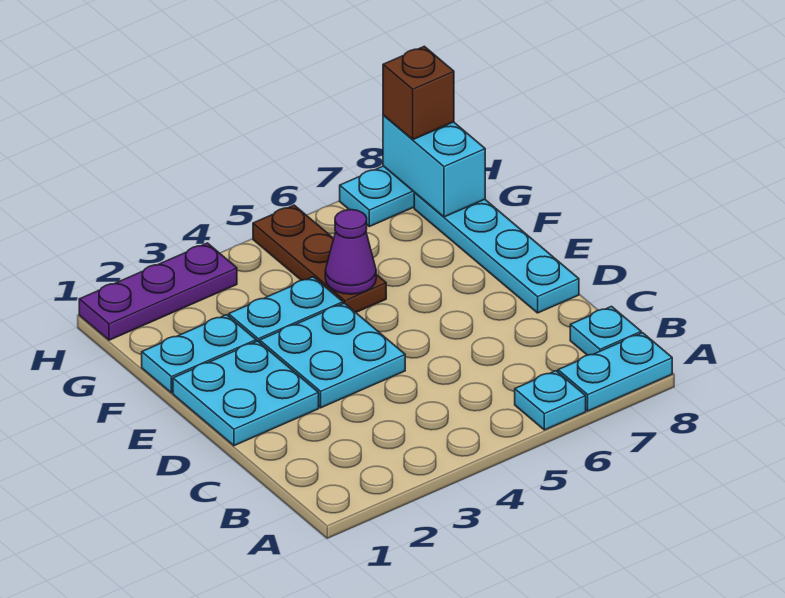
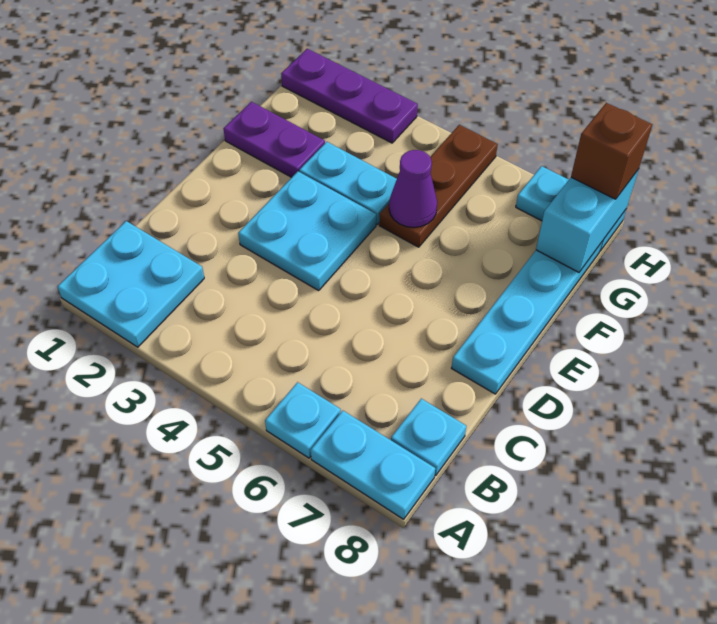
cyan 2x2 plate [173,341,319,446] -> cyan 2x2 plate moved to [57,221,204,347]
cyan 1x2 plate [142,315,256,393] -> purple 1x2 plate [224,102,325,177]

